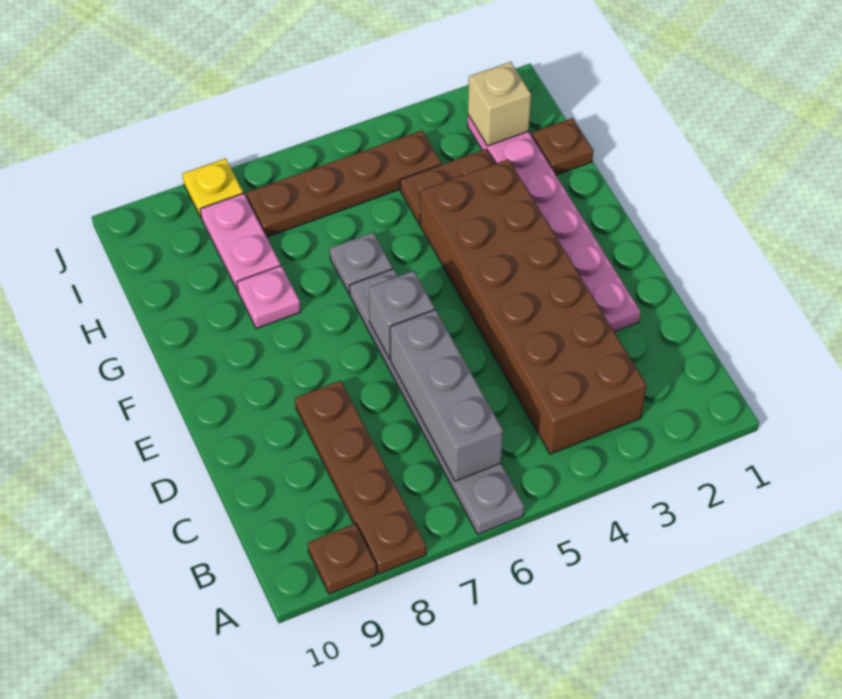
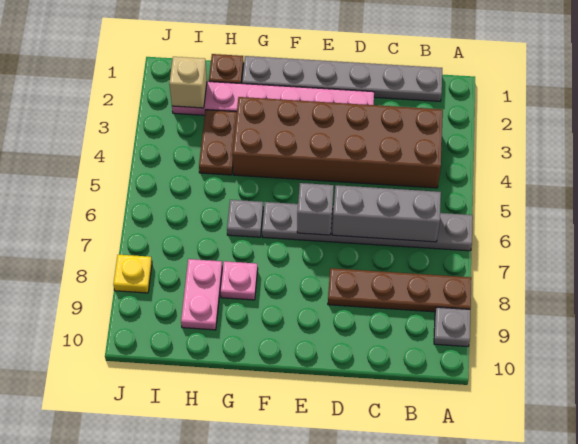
brown 1x1 plate [308,524,377,594] -> grey 1x1 plate [434,307,470,347]
none -> grey 1x6 plate [242,56,442,101]
pink 1x2 plate [200,193,281,291] -> pink 1x2 plate turned to [181,259,222,330]
brown 1x4 plate [246,131,441,237] -> none

